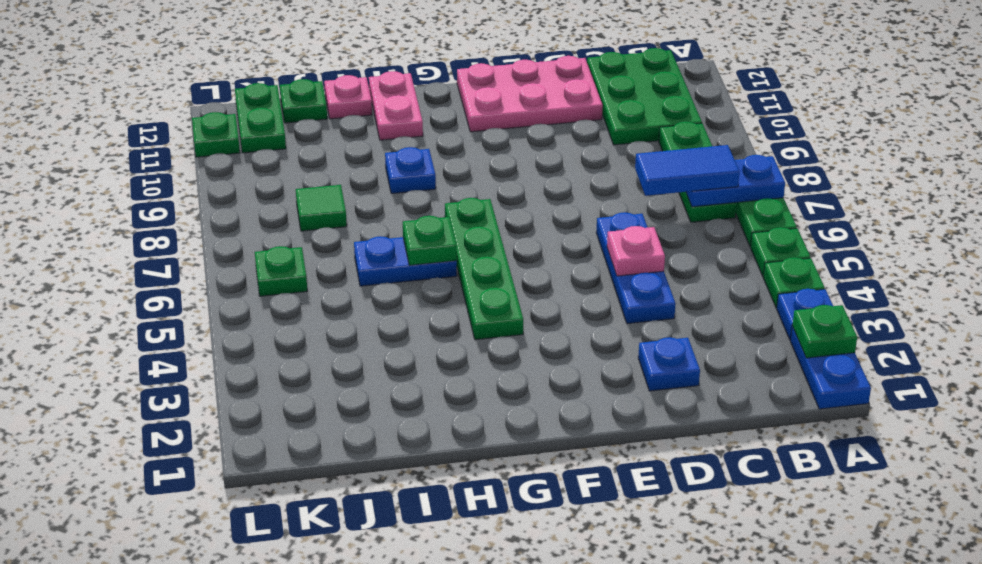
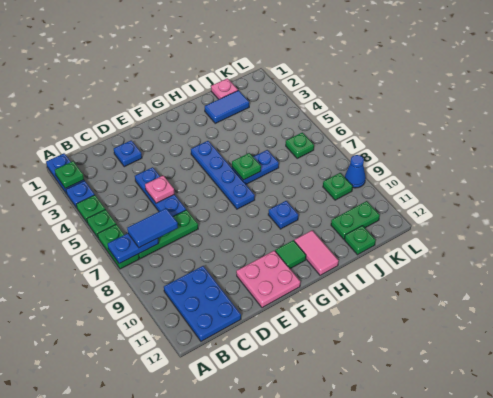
green 1x3 plate [659,122,737,222] -> green 1x3 plate turned to [139,210,198,259]
green 2x3 plate [587,48,702,145] -> blue 2x3 plate [164,266,241,341]
pink 2x3 plate [457,56,603,132] -> pink 2x2 plate [236,251,300,308]
green 1x4 plate [445,198,523,340] -> blue 1x4 plate [191,141,255,209]
pink 1x2 plate [369,71,423,140] -> pink 1x2 tile [294,231,338,275]
none -> blue 1x2 tile [205,90,249,123]
pink 1x1 plate [324,75,372,119] -> pink 1x1 plate moved to [211,78,238,99]
green 1x1 tile [296,185,347,231] -> green 1x1 tile moved to [275,240,306,269]
green 1x2 plate [235,83,286,153] -> green 1x2 plate turned to [331,201,380,239]
none -> blue 1x1 cone [345,155,366,188]
green 1x1 plate [192,112,240,157] -> green 1x1 plate moved to [323,173,353,200]

